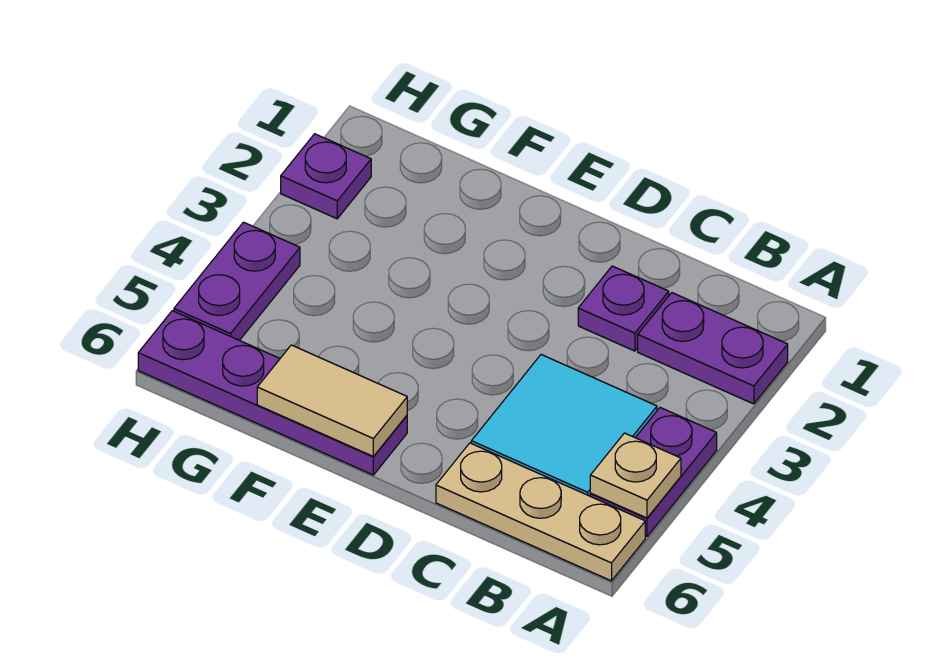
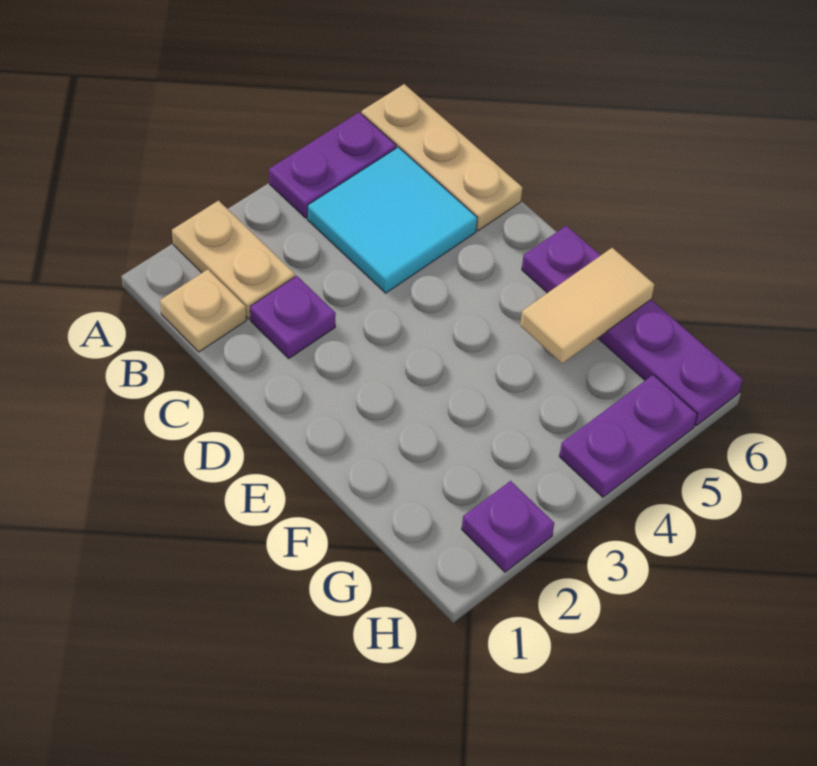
purple 1x2 plate [638,293,788,404] -> tan 1x2 plate [172,201,295,319]
tan 1x1 plate [590,433,681,518] -> tan 1x1 plate moved to [160,269,246,352]
tan 1x2 tile [257,345,407,457] -> tan 1x2 tile turned to [520,248,654,363]

